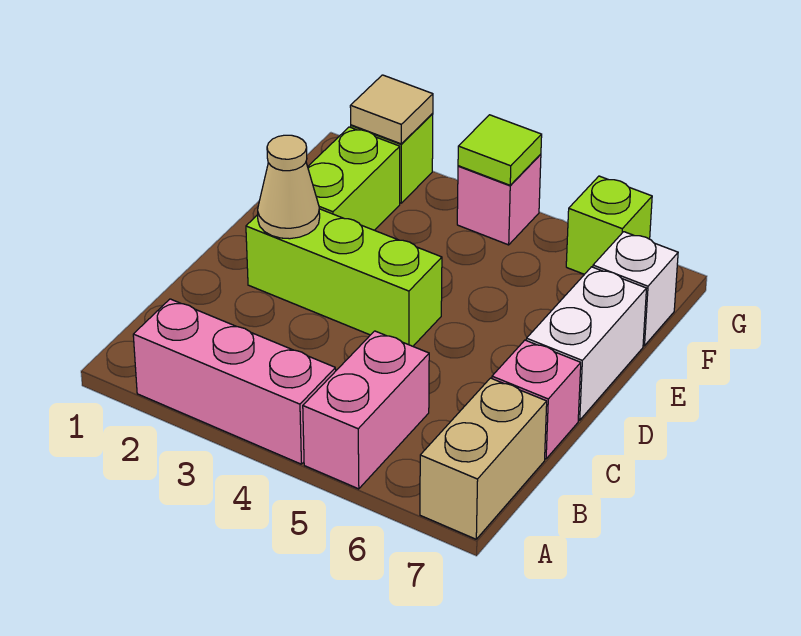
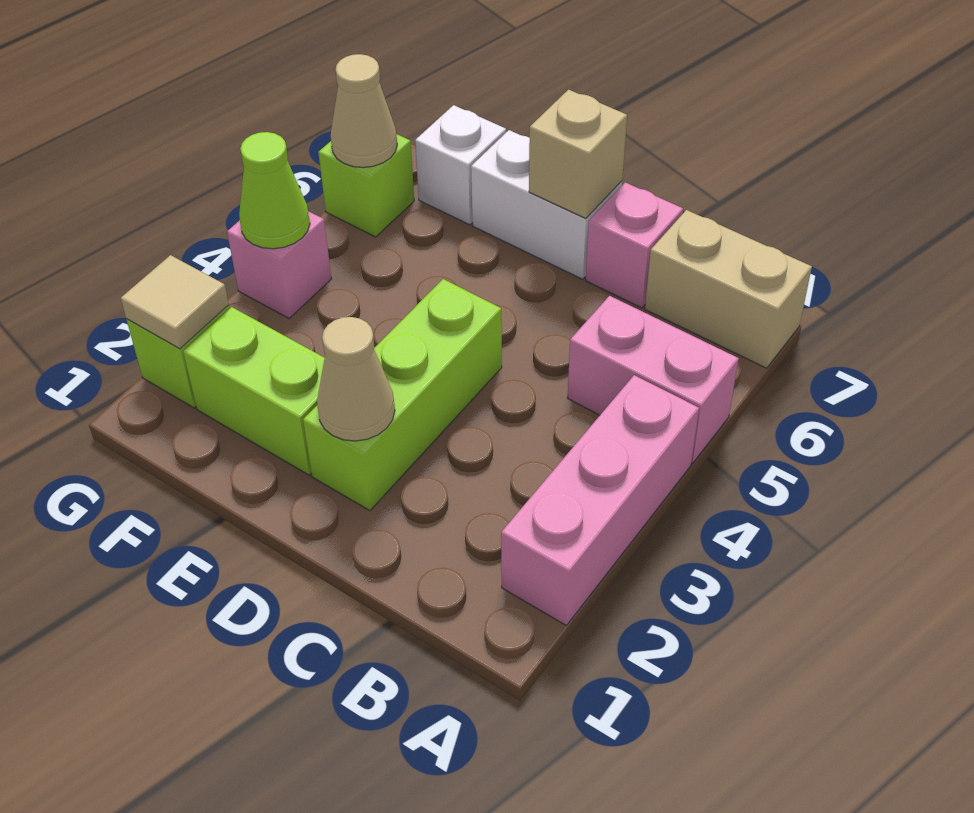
none -> tan 1x1 brick [529,90,627,219]
lime 1x1 tile [458,115,542,185] -> lime 1x1 cone [239,132,310,249]
none -> tan 1x1 cone [331,54,397,168]

